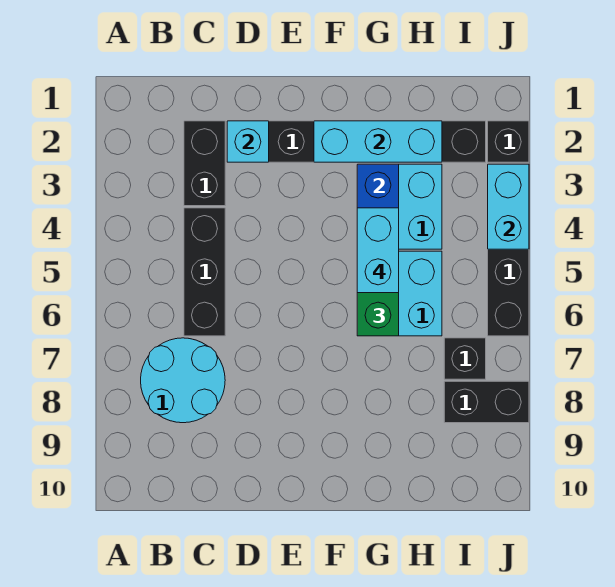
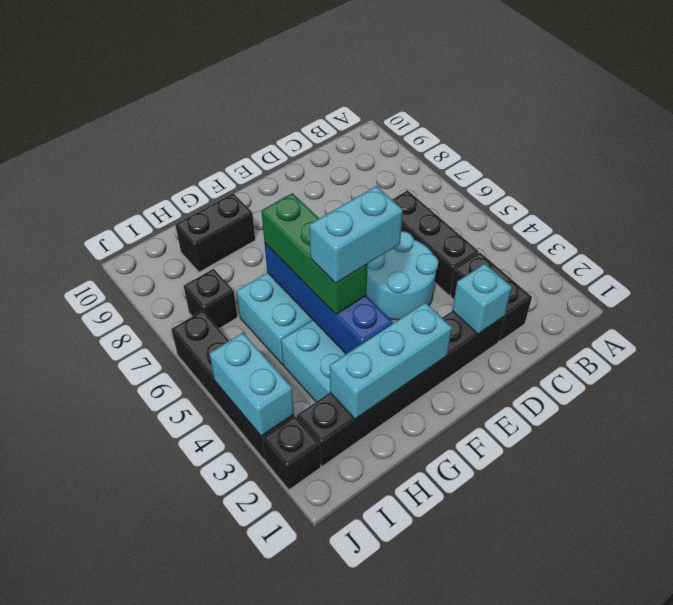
cyan 2x2 round brick [141,338,225,423] -> cyan 2x2 round brick moved to [366,231,438,320]
cyan 1x2 brick [357,208,399,293] -> cyan 1x2 brick turned to [310,186,403,283]
black 1x2 brick [444,381,529,423] -> black 1x2 brick moved to [175,193,255,272]

